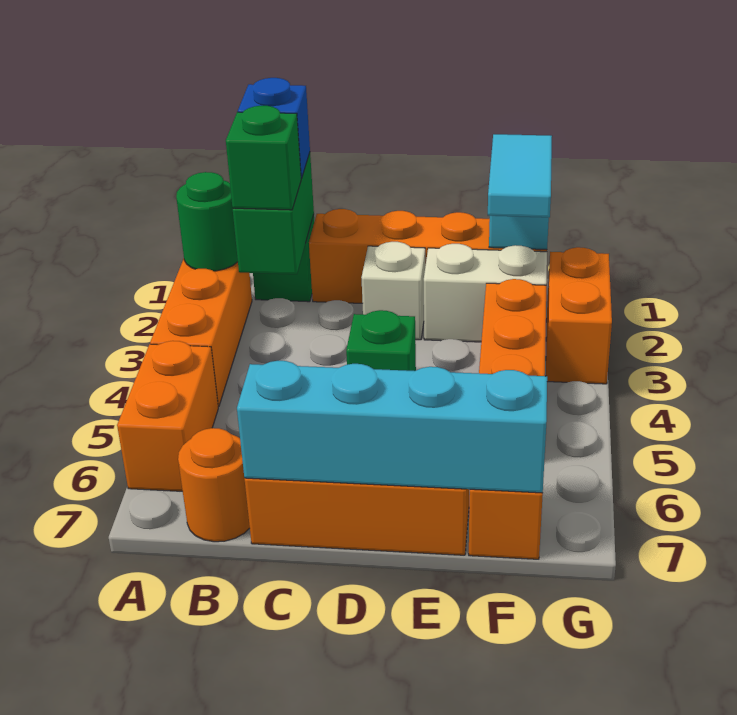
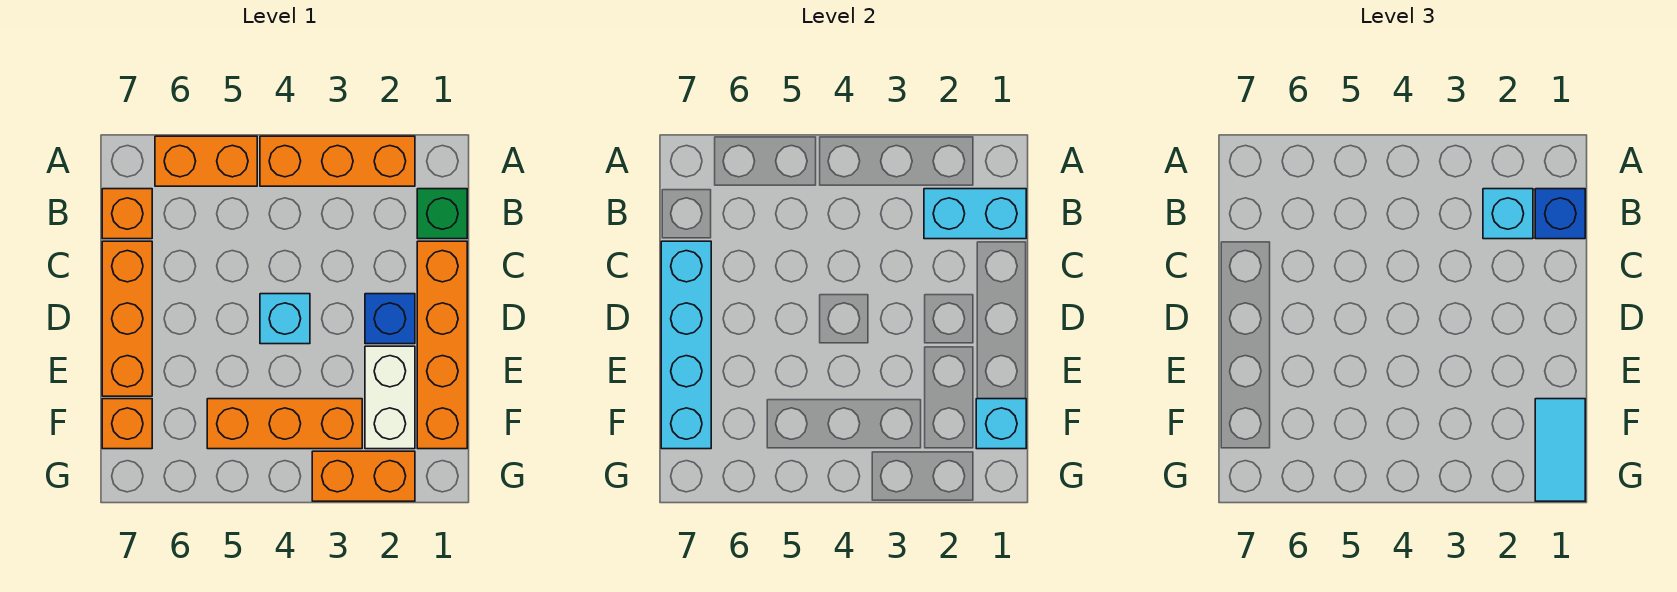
green 1x1 round brick [176,172,238,271] -> none
green 1x2 brick [233,153,314,274] -> cyan 1x2 brick [924,189,1026,239]
green 1x1 brick [226,106,301,210] -> cyan 1x1 brick [1483,189,1533,239]
orange 1x1 round brick [178,428,250,542] -> orange 1x1 brick [102,189,152,239]
white 1x1 brick [361,242,425,340] -> blue 1x1 brick [365,294,415,344]
green 1x1 brick [346,310,416,371] -> cyan 1x1 brick [260,294,310,344]
cyan 1x2 tile [488,134,552,217] -> cyan 1x2 tile turned to [1535,399,1585,501]

